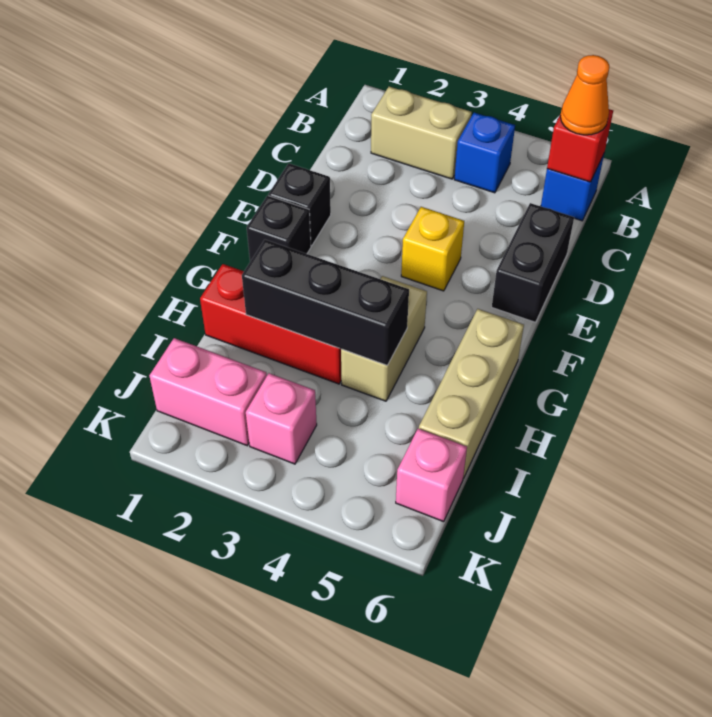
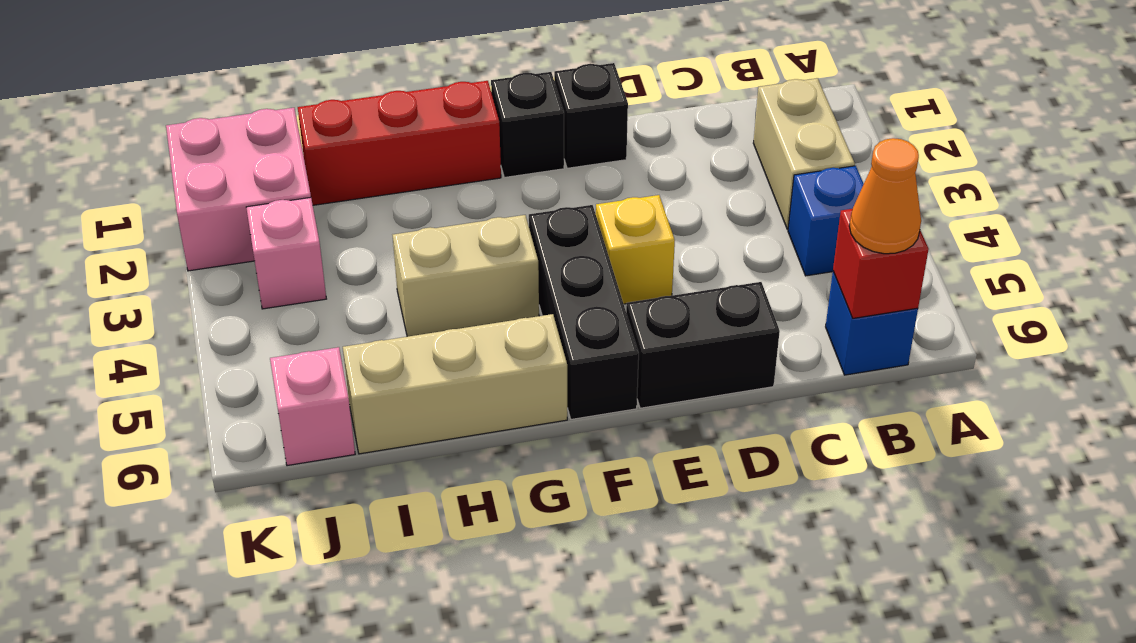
red 1x3 brick [200,264,341,384] -> red 1x3 brick turned to [298,81,501,205]
black 1x3 brick [242,240,409,365] -> black 1x3 brick moved to [529,205,639,419]
pink 1x2 brick [149,338,267,446] -> pink 2x2 brick [166,108,311,271]

